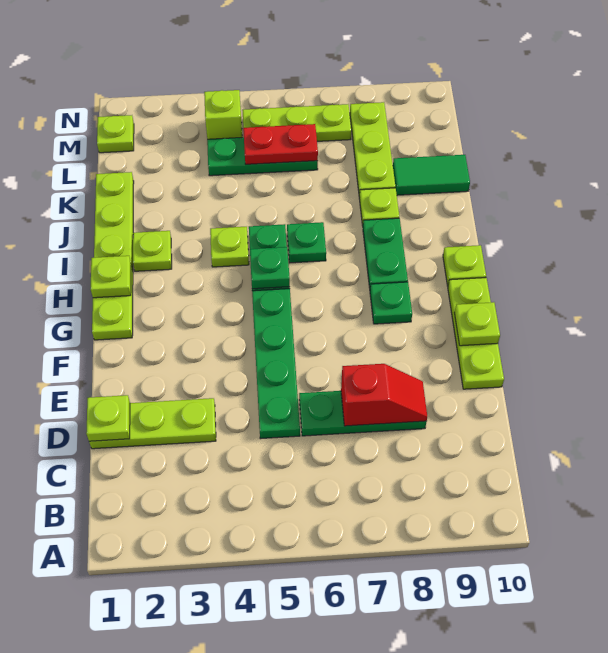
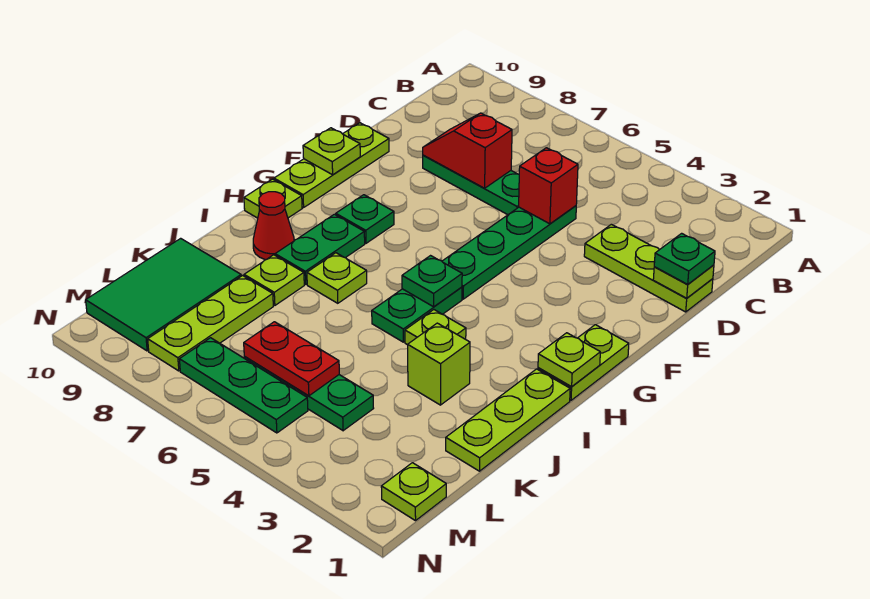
none -> red 1x1 brick [519,148,578,224]
lime 1x1 plate [133,231,172,271] -> lime 1x1 plate moved to [307,253,367,303]
green 1x1 plate [287,222,326,263] -> green 1x1 plate moved to [654,233,715,285]
none -> red 1x1 cone [253,192,294,260]
green 1x2 tile [393,155,470,195] -> green 2x3 tile [86,238,241,351]
lime 1x1 brick [204,90,242,139] -> lime 1x1 brick moved to [408,323,470,405]
lime 1x3 plate [242,104,351,141] -> green 1x3 plate [179,338,308,433]

